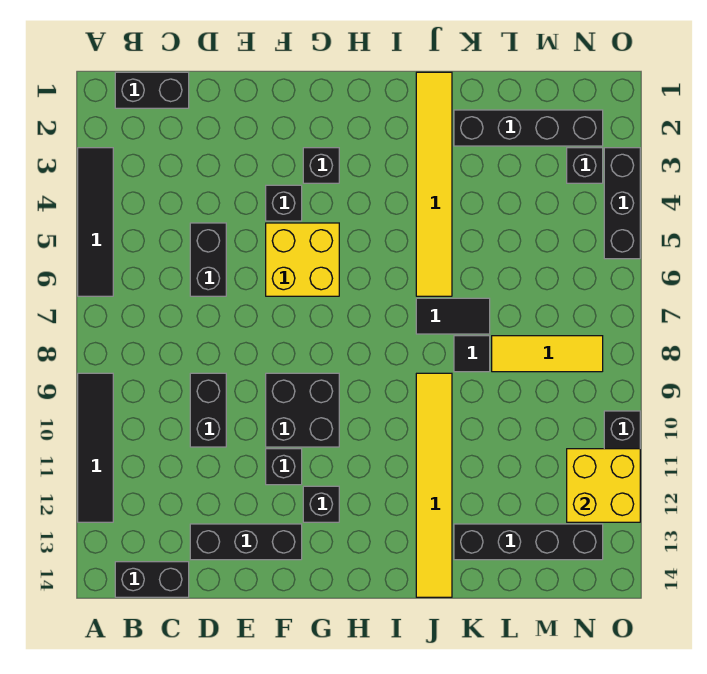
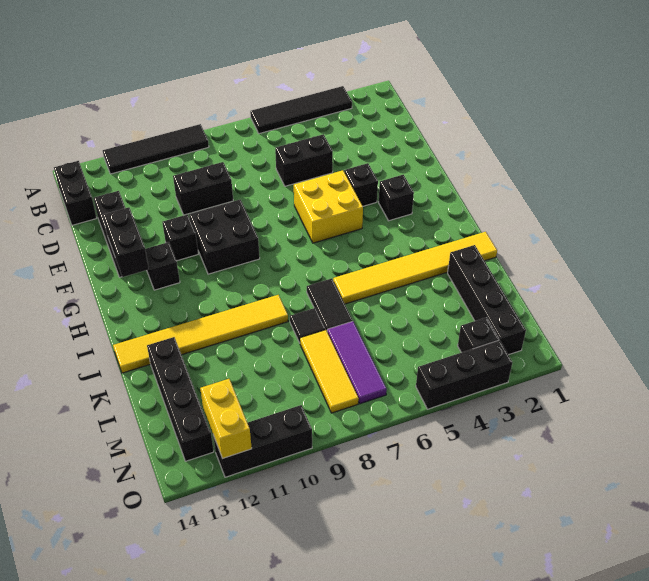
black 1x2 brick [115,72,189,108] -> black 1x2 brick moved to [103,207,149,277]
none -> purple 1x3 tile [327,321,387,404]
yellow 2x2 brick [567,449,640,522] -> yellow 1x2 brick [200,379,252,459]

